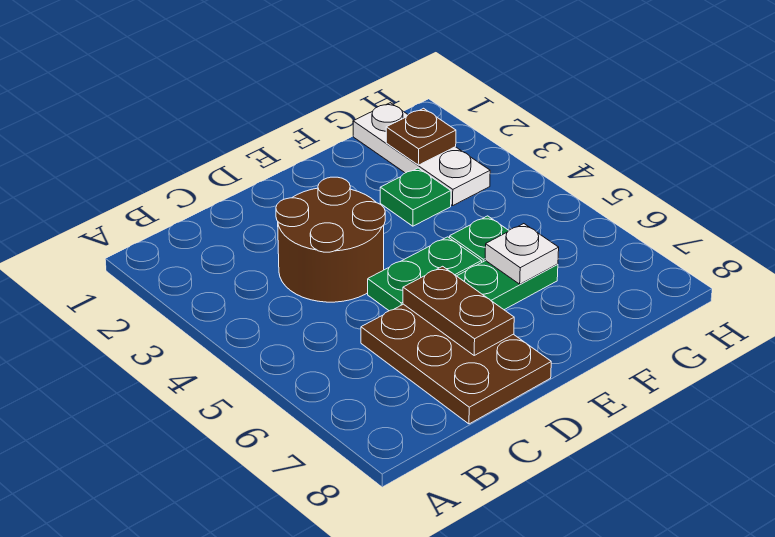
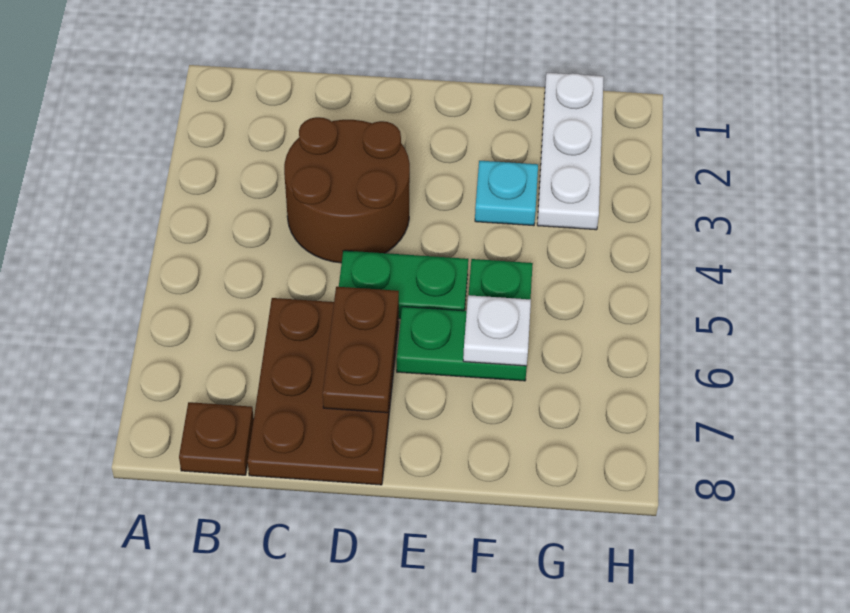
green 1x1 plate [380,168,451,226] -> cyan 1x1 plate [475,161,538,226]
brown 1x1 plate [386,108,456,165] -> brown 1x1 plate moved to [179,402,254,475]

